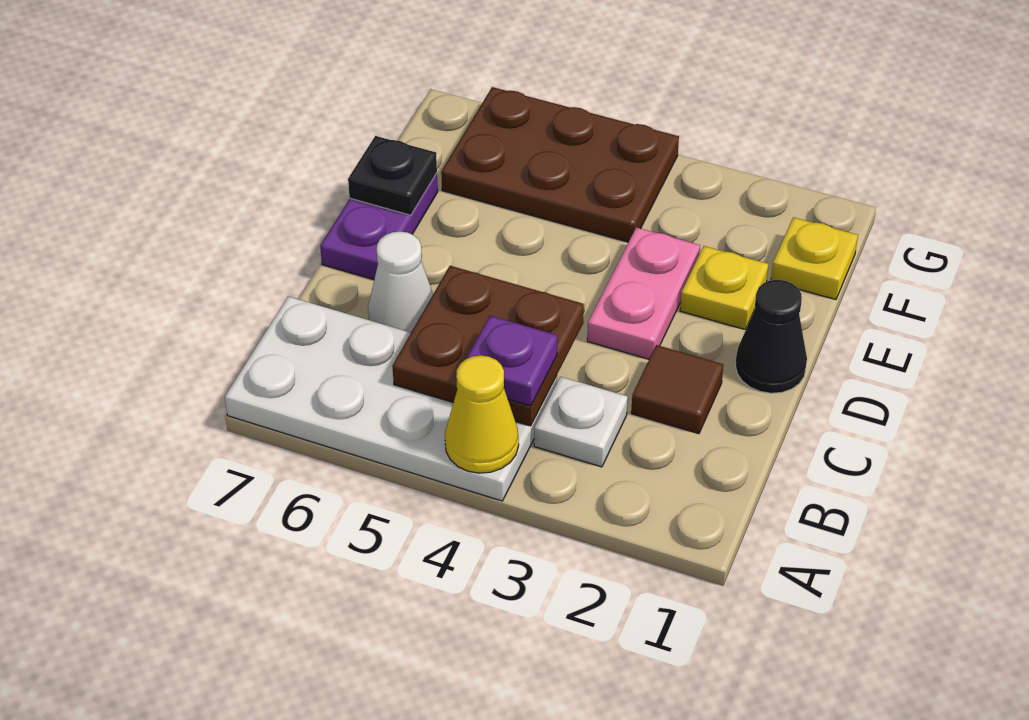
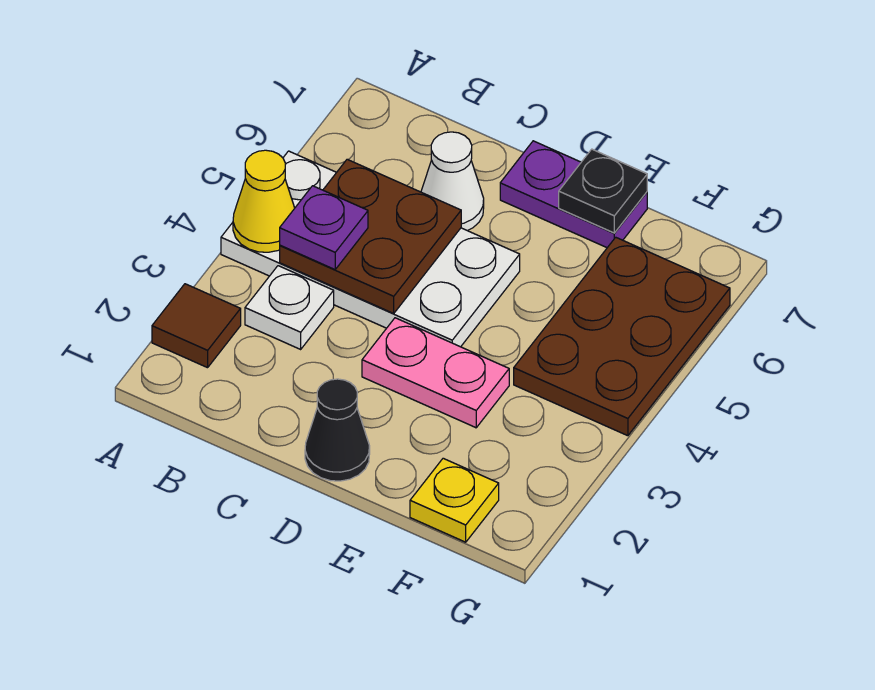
white 2x4 plate [225,296,557,501] -> white 2x4 plate turned to [221,151,520,347]
brown 1x1 tile [631,345,723,434] -> brown 1x1 tile moved to [152,284,241,368]
yellow 1x1 plate [680,246,768,330] -> none

